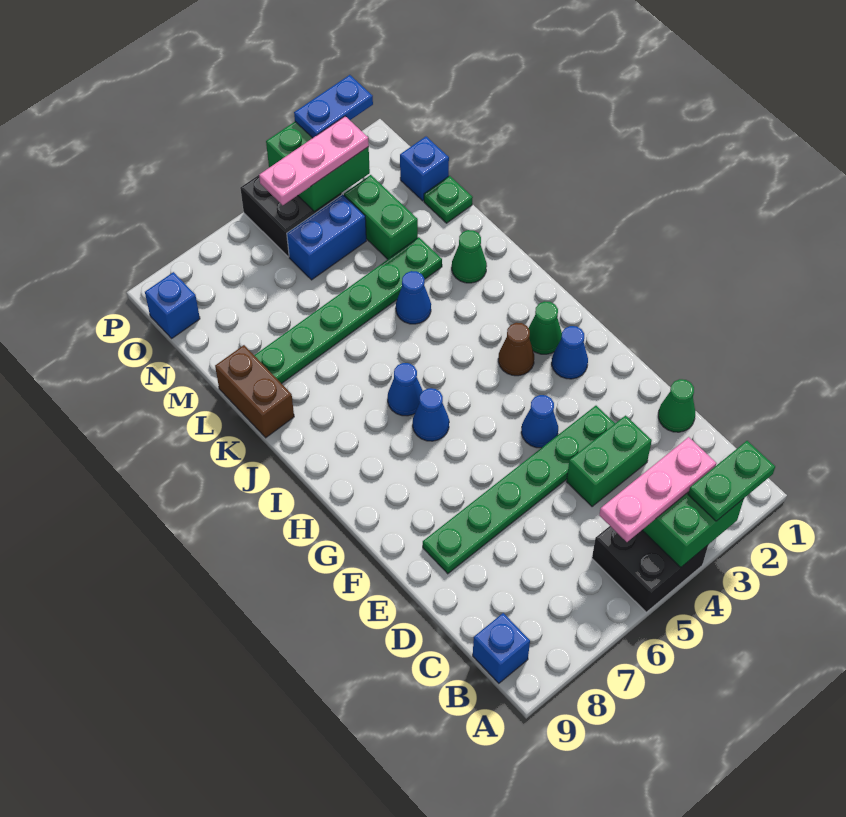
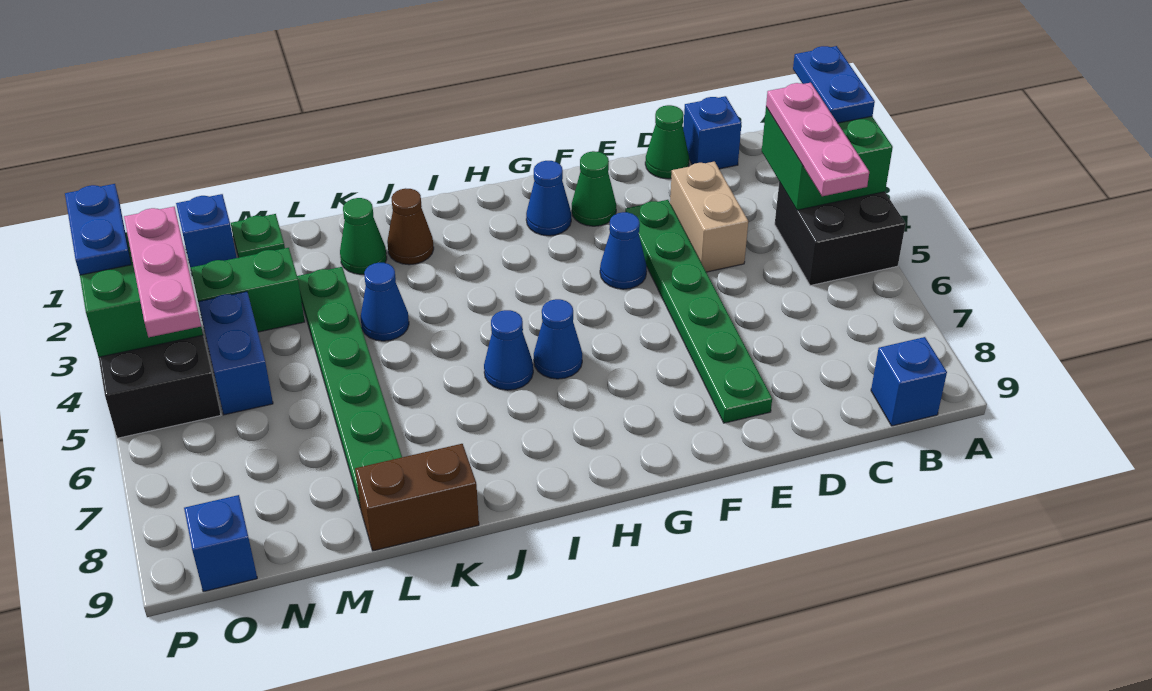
green 1x2 plate [688,441,775,521] -> blue 1x2 plate [793,46,875,123]
none -> blue 1x1 brick [683,96,741,169]
green 1x2 brick [566,416,652,507] -> tan 1x2 brick [670,162,748,272]
green 1x1 cone [529,301,562,354] -> green 1x1 cone moved to [572,151,616,226]
brown 1x1 cone [498,323,534,376] -> brown 1x1 cone moved to [387,188,434,265]

